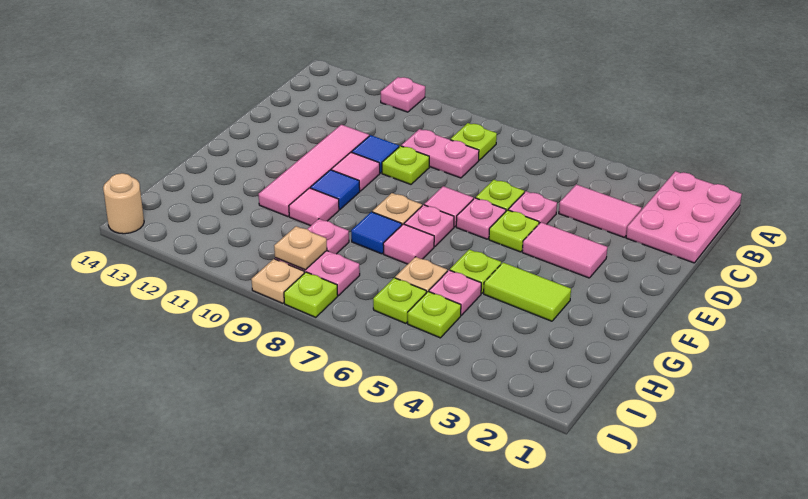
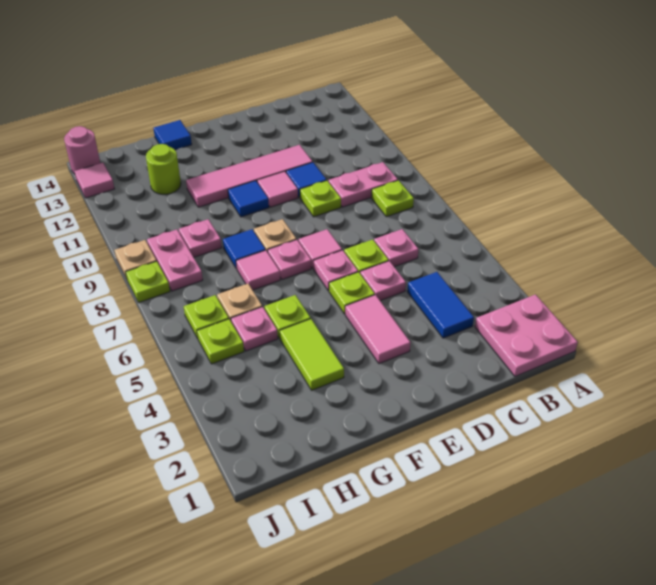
pink 2x3 plate [626,171,742,263] -> pink 2x2 plate [475,295,578,376]
pink 1x1 plate [381,77,425,112] -> pink 1x1 plate moved to [374,229,419,267]
pink 1x2 tile [559,184,642,237] -> blue 1x2 tile [407,272,474,338]
pink 1x2 plate [401,129,479,178] -> pink 1x2 plate turned to [329,162,398,207]
pink 1x1 tile [289,188,339,226] -> pink 1x1 tile moved to [74,163,114,198]
none -> blue 1x1 tile [153,120,192,150]
none -> lime 1x1 round brick [146,144,181,194]
tan 1x1 plate [274,226,327,270] -> none
tan 1x1 round brick [103,173,144,234] -> pink 1x1 round brick [64,126,100,174]

